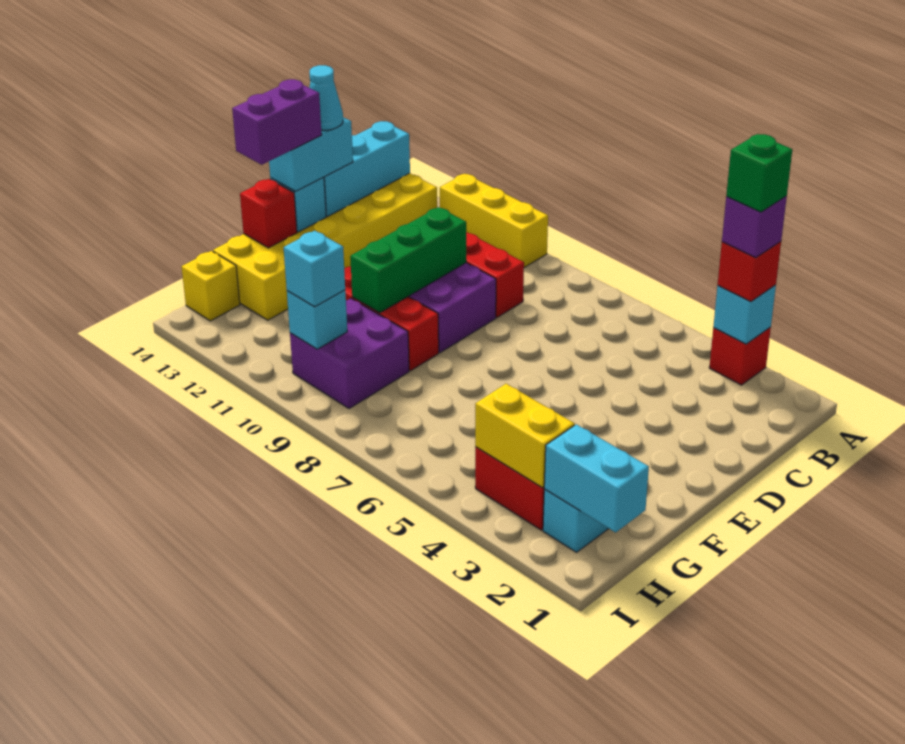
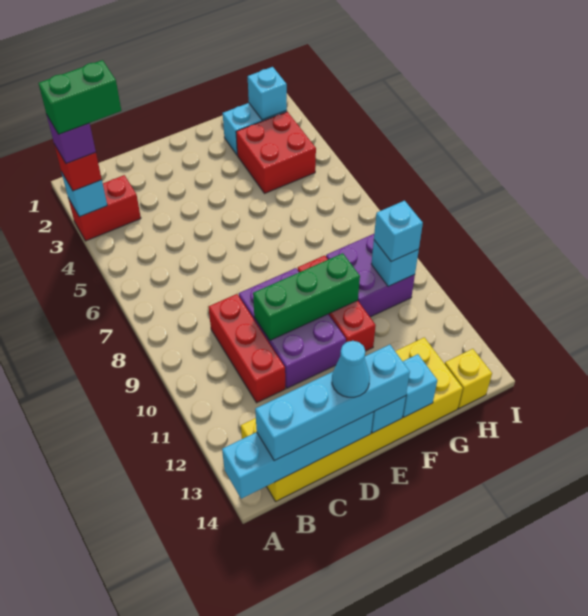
red 1x1 brick [709,327,771,385] -> red 1x2 brick [68,175,141,241]
green 1x1 brick [726,134,792,212] -> green 1x2 brick [39,60,121,134]
yellow 1x3 brick [440,174,548,268] -> none
cyan 1x3 brick [324,121,410,216] -> cyan 1x4 brick [222,412,373,499]
cyan 1x2 brick [269,117,353,191] -> cyan 1x4 brick [255,345,410,461]
purple 1x2 brick [232,79,322,165] -> none
red 1x1 brick [240,179,297,248] -> cyan 1x1 brick [403,354,437,417]
cyan 1x2 brick [544,424,649,532] -> cyan 1x1 brick [248,67,287,120]
yellow 1x2 brick [475,384,575,488] -> none

